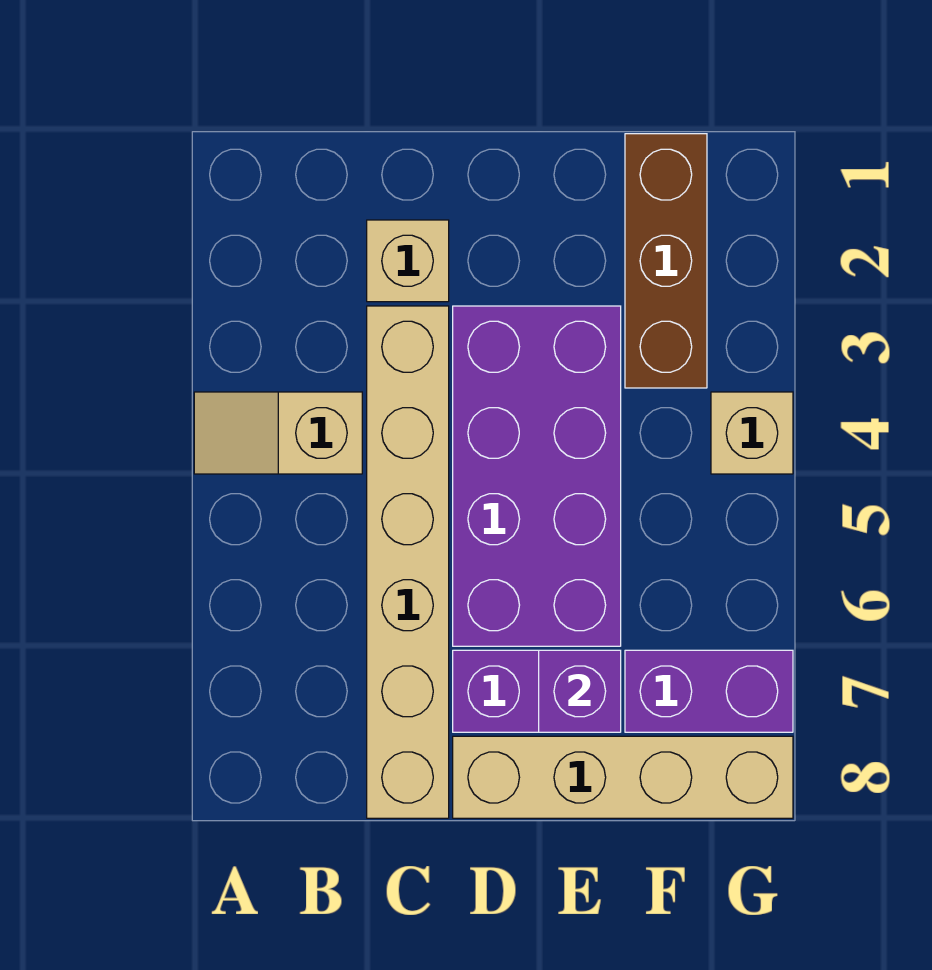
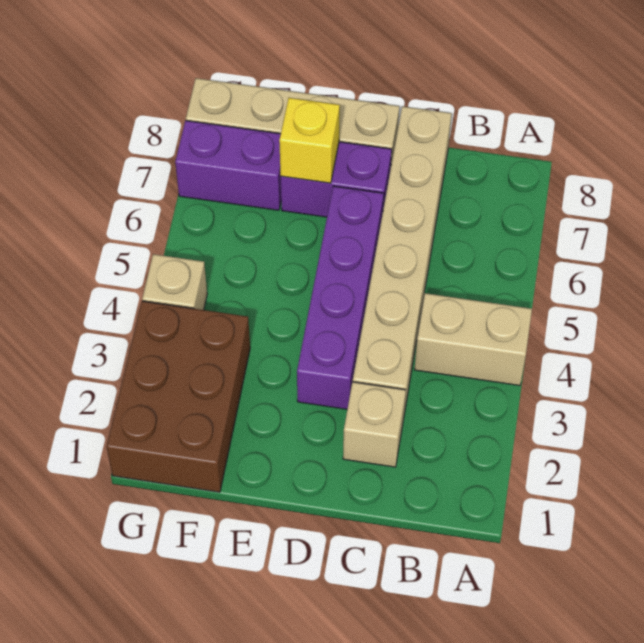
tan 1x2 slope [194,392,362,474] -> tan 1x2 brick [414,293,532,386]
purple 2x4 brick [453,306,621,646] -> purple 1x4 brick [297,186,384,409]
purple 1x1 brick [539,650,621,732] -> yellow 1x1 brick [279,98,340,183]
brown 1x3 brick [625,134,707,388] -> brown 2x3 brick [107,301,250,492]

